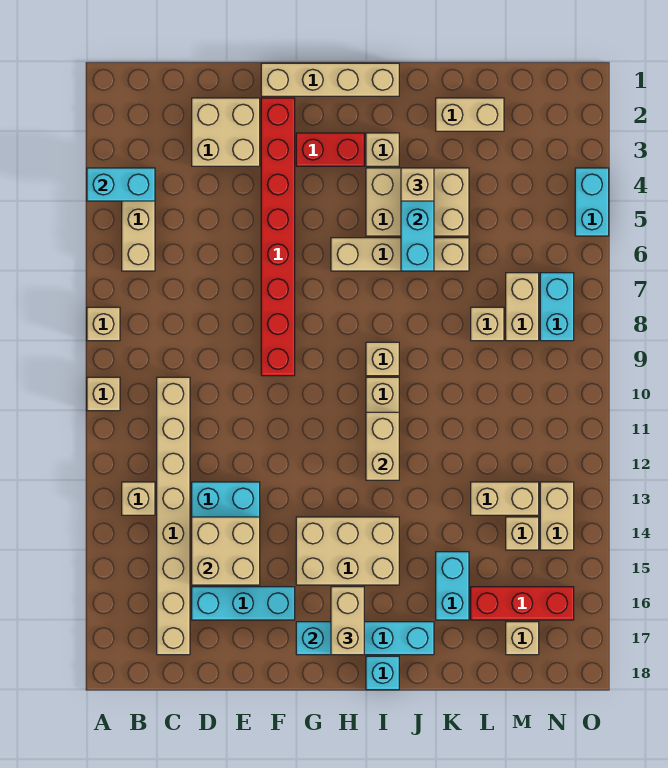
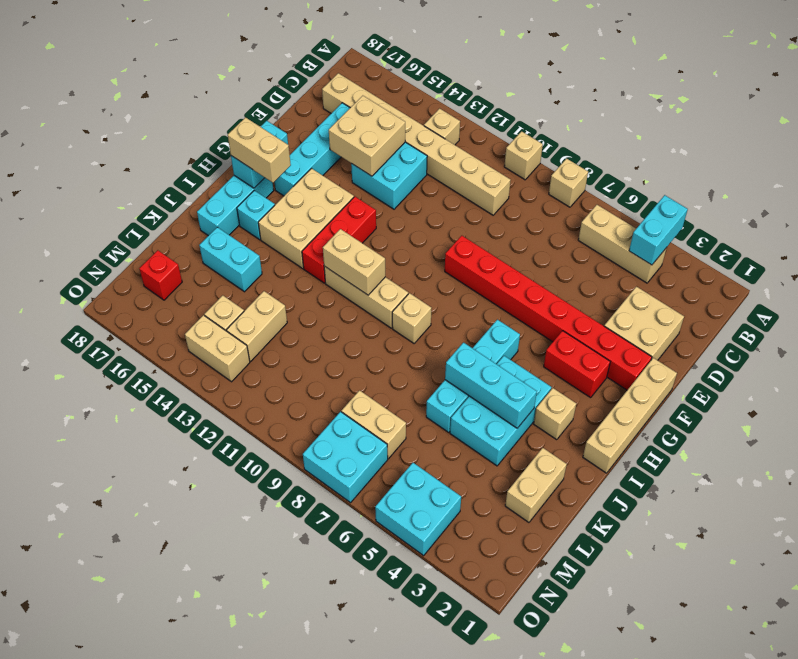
cyan 1x3 brick [192,587,295,620] -> cyan 1x4 brick [275,103,350,196]
red 1x2 brick [296,133,364,166] -> red 1x2 brick turned to [544,331,610,398]
tan 1x4 brick [331,238,469,271] -> cyan 1x4 brick [426,320,520,433]
tan 2x3 brick [366,168,469,236] -> cyan 2x3 brick [450,356,551,466]
cyan 1x1 brick [366,656,399,690] -> cyan 1x1 brick moved to [237,190,275,240]
tan 1x1 brick [401,168,434,201] -> none
tan 1x1 brick [471,307,504,341] -> none
red 1x3 brick [471,587,574,620] -> red 1x3 brick moved to [302,197,376,283]
tan 1x1 brick [506,622,539,655] -> red 1x1 brick [139,250,182,300]
cyan 1x2 brick [540,273,574,341] -> cyan 2x2 brick [303,412,388,503]
cyan 1x2 brick [575,168,609,236] -> cyan 2x2 brick [375,463,461,555]

